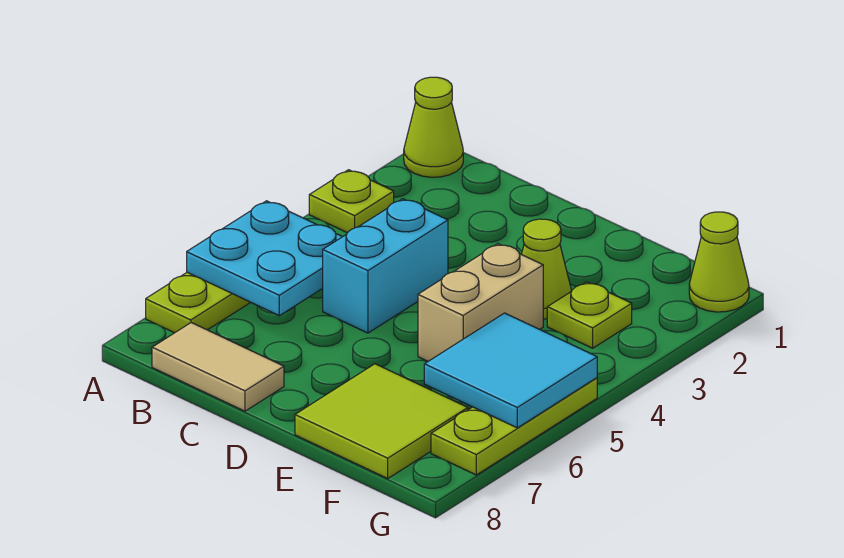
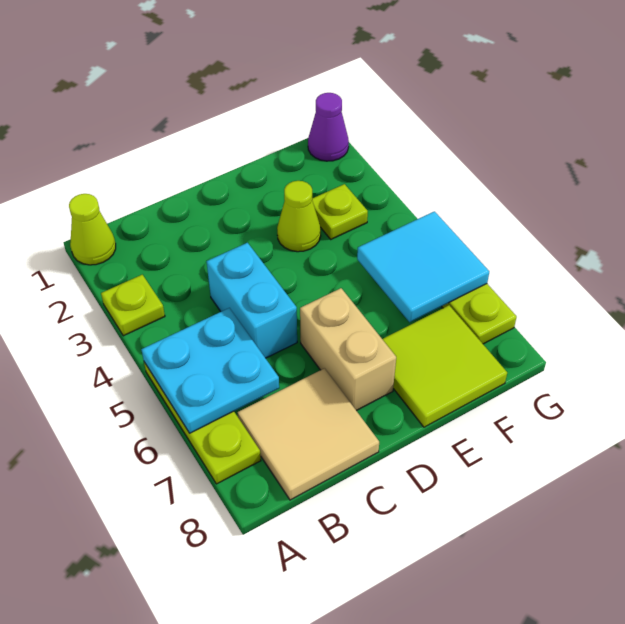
tan 1x2 tile [152,323,284,411] -> tan 2x2 tile [238,368,379,500]
tan 1x2 brick [418,244,543,361] -> tan 1x2 brick moved to [300,288,396,411]
lime 1x1 cone [689,212,749,312] -> purple 1x1 cone [308,93,349,161]

